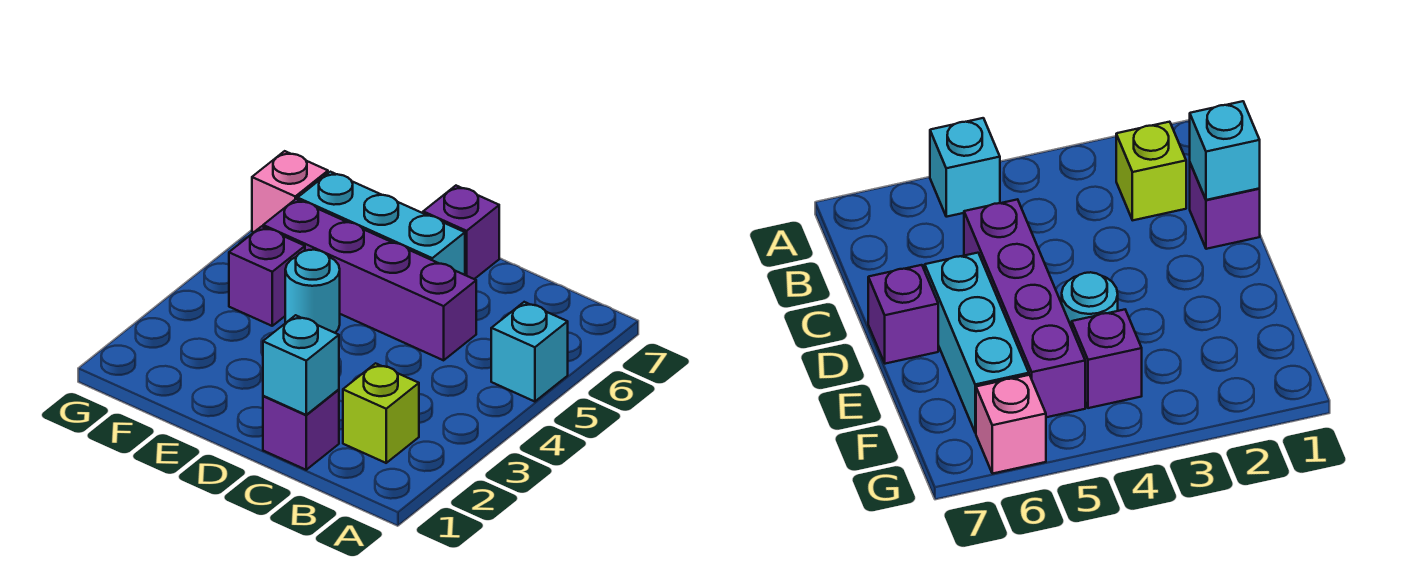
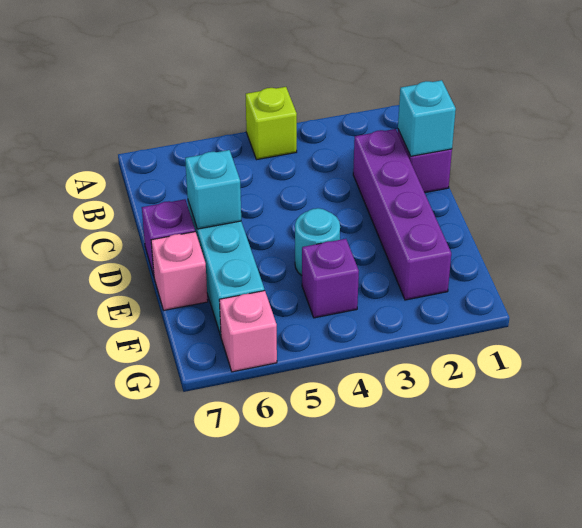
cyan 1x1 brick [491,302,568,402] -> cyan 1x1 brick moved to [185,150,241,229]
lime 1x1 brick [343,363,419,463] -> lime 1x1 brick moved to [246,87,297,160]
purple 1x4 brick [263,199,476,360] -> purple 1x4 brick moved to [353,129,451,300]
none -> pink 1x1 brick [151,232,208,310]

